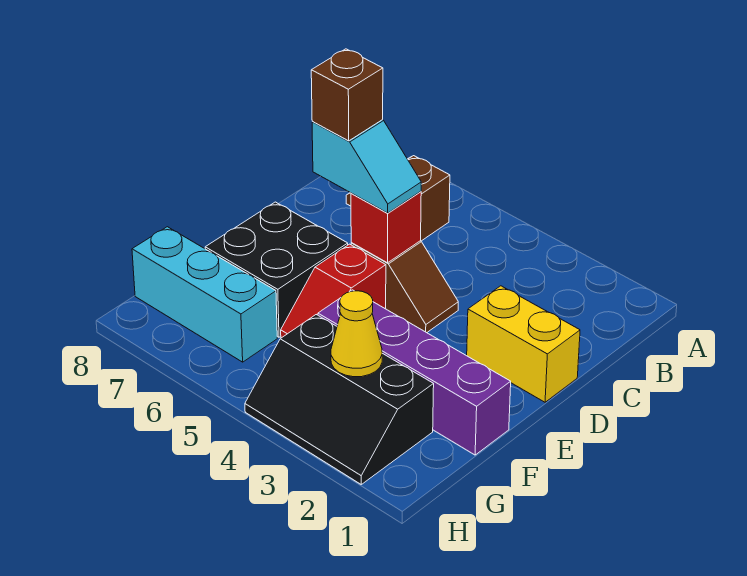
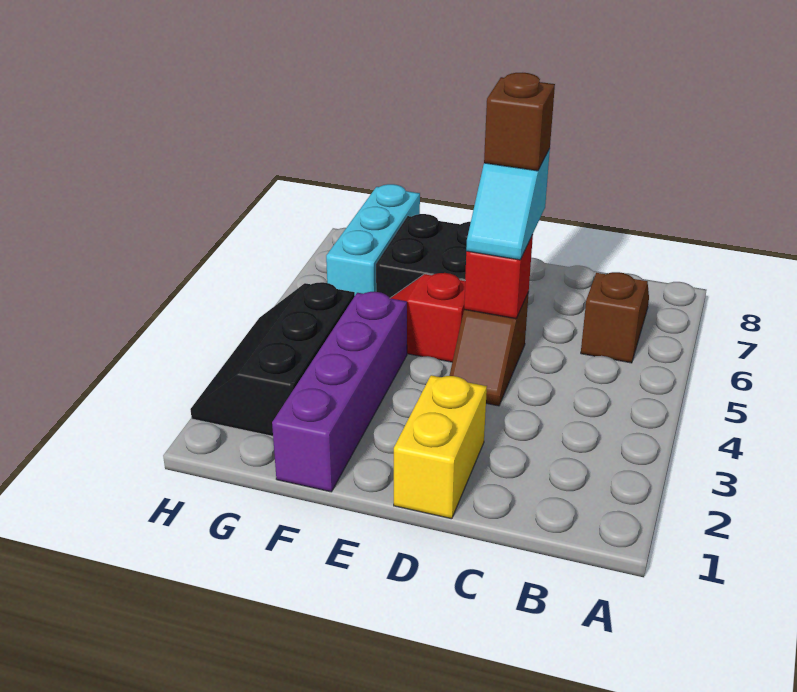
yellow 1x1 cone [331,291,382,377] -> none

